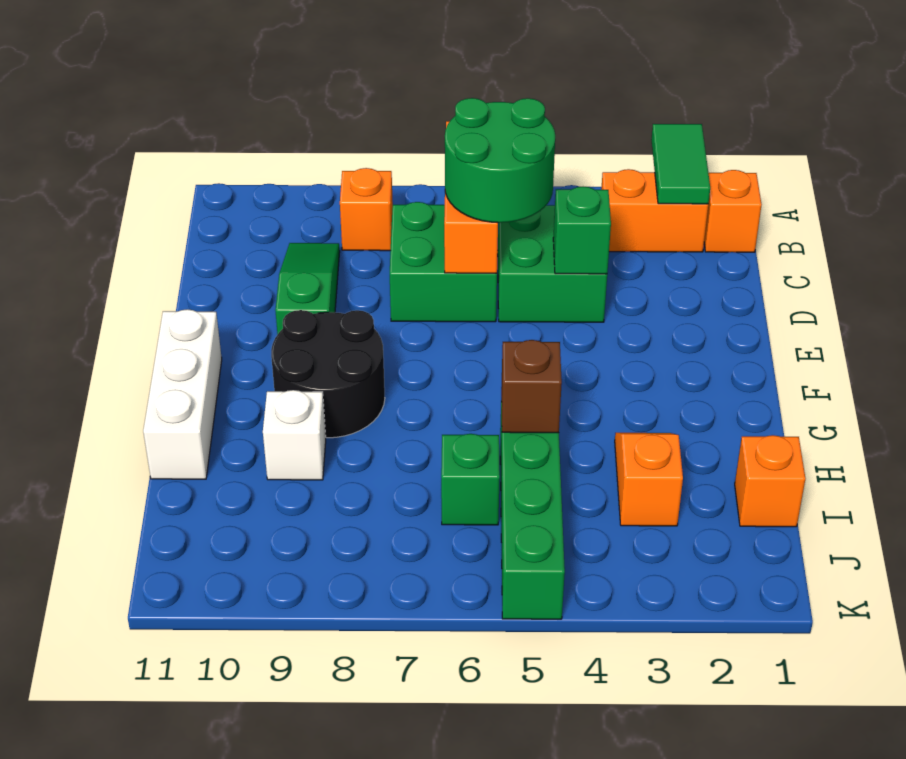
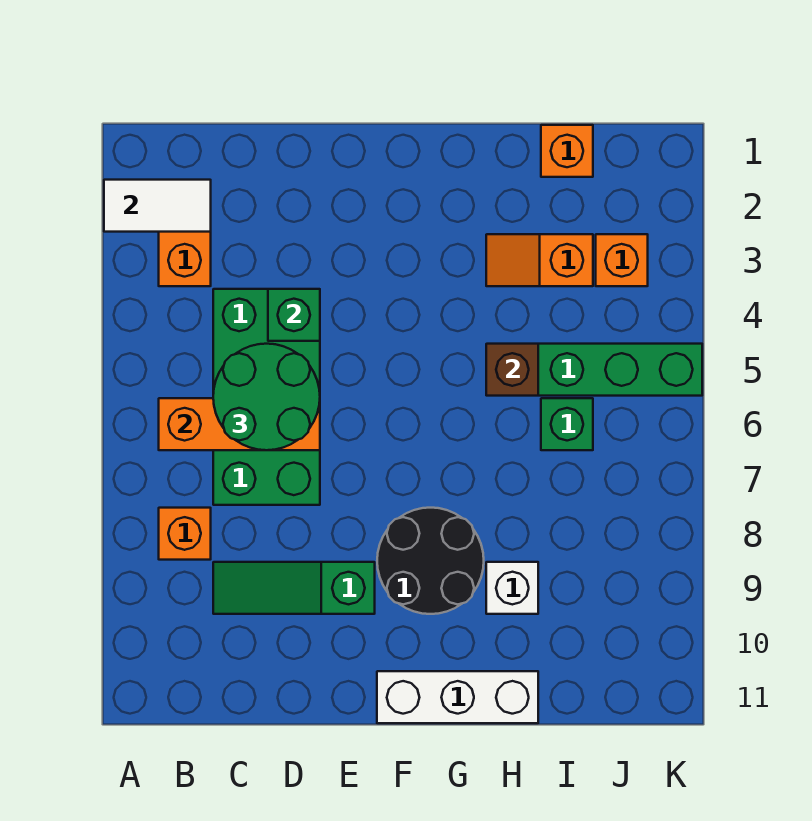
green 1x2 tile [651,124,710,204] -> white 1x2 tile [104,180,211,232]
orange 1x1 brick [704,170,762,252] -> orange 1x1 brick moved to [596,234,648,286]

